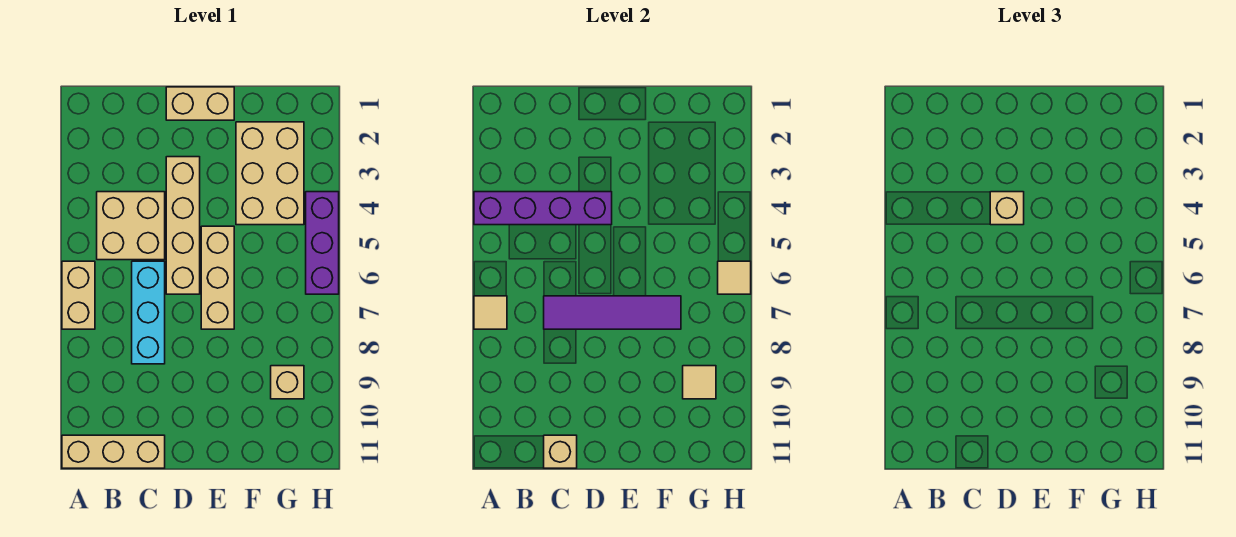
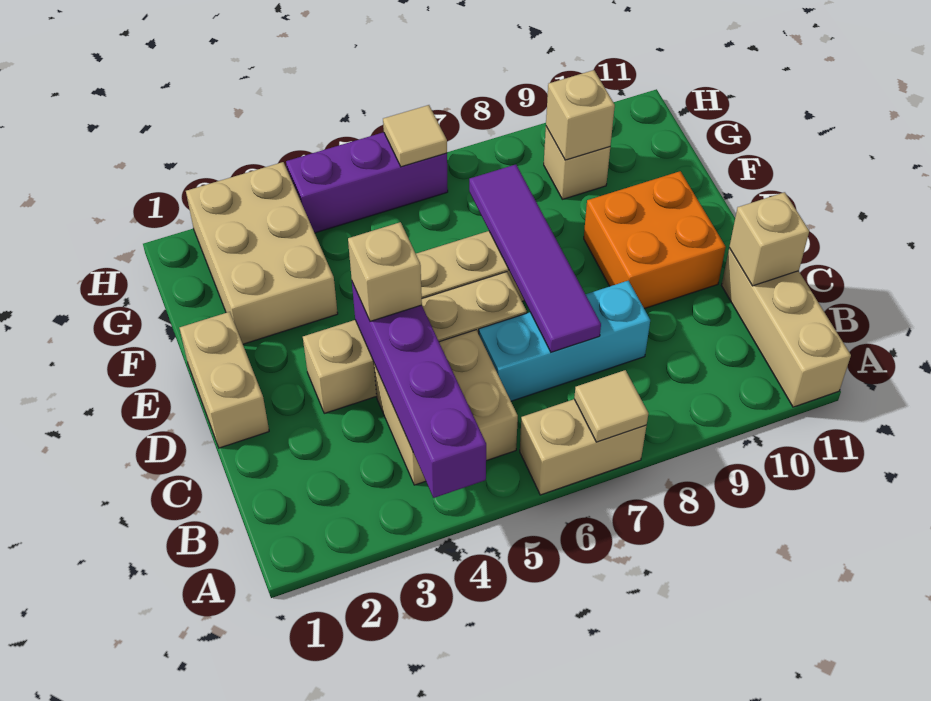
none -> orange 2x2 brick [584,171,726,309]
tan 2x3 brick [236,122,304,225] -> tan 2x3 brick turned to [186,162,338,344]
tan 1x1 tile [683,366,716,399] -> tan 1x1 brick [546,70,615,160]

